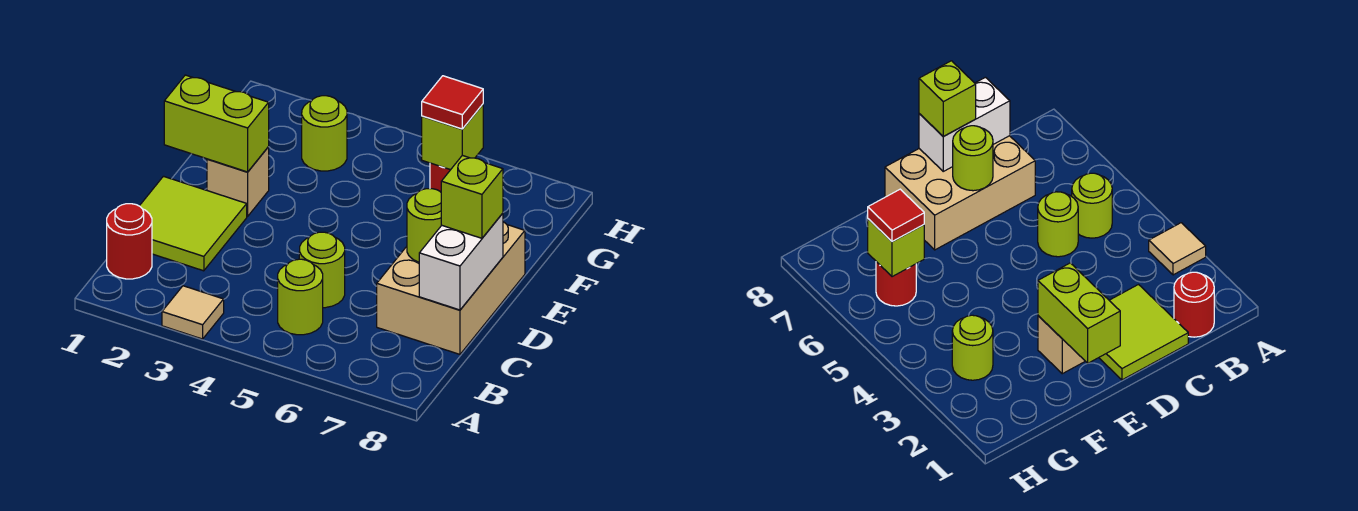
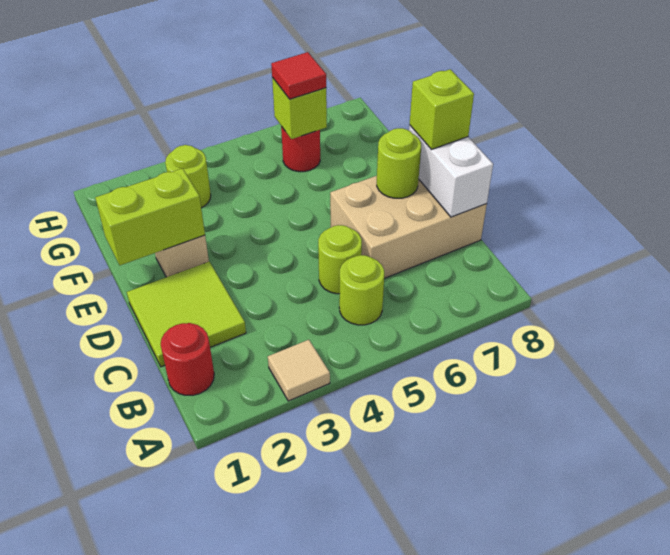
tan 2x3 brick [377,222,525,354] -> tan 2x3 brick turned to [330,176,487,278]

